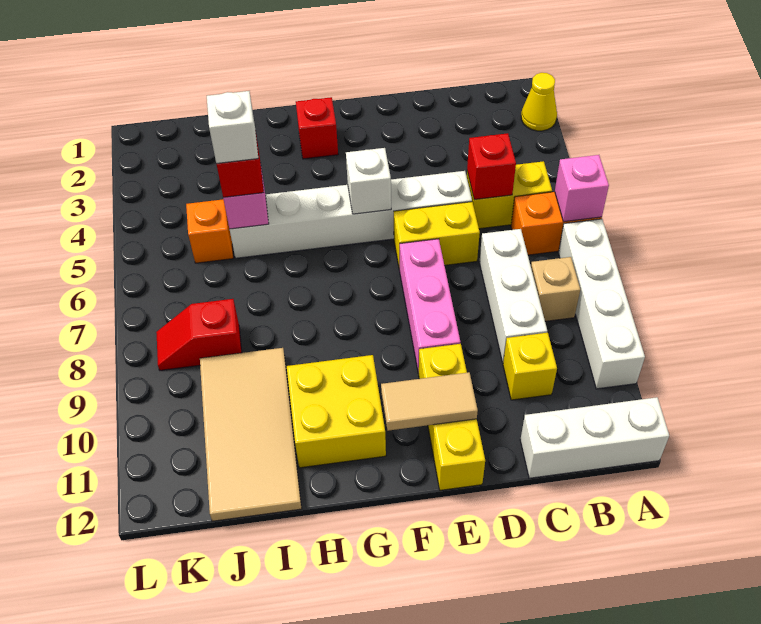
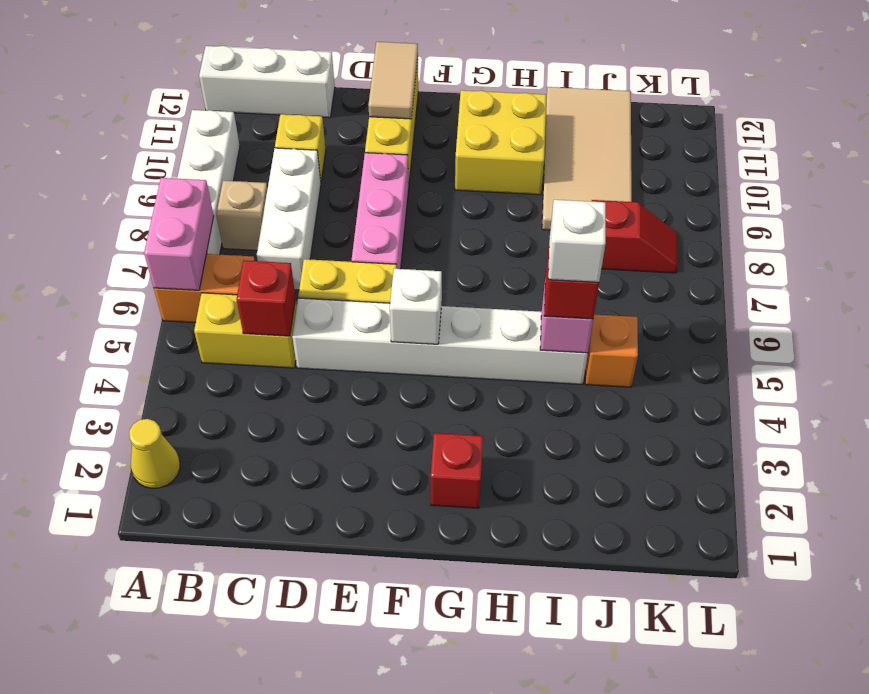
pink 1x1 brick [555,155,609,222] -> pink 1x2 brick [144,178,214,290]
tan 1x2 tile [381,372,478,431] -> tan 1x2 tile turned to [368,42,418,119]

